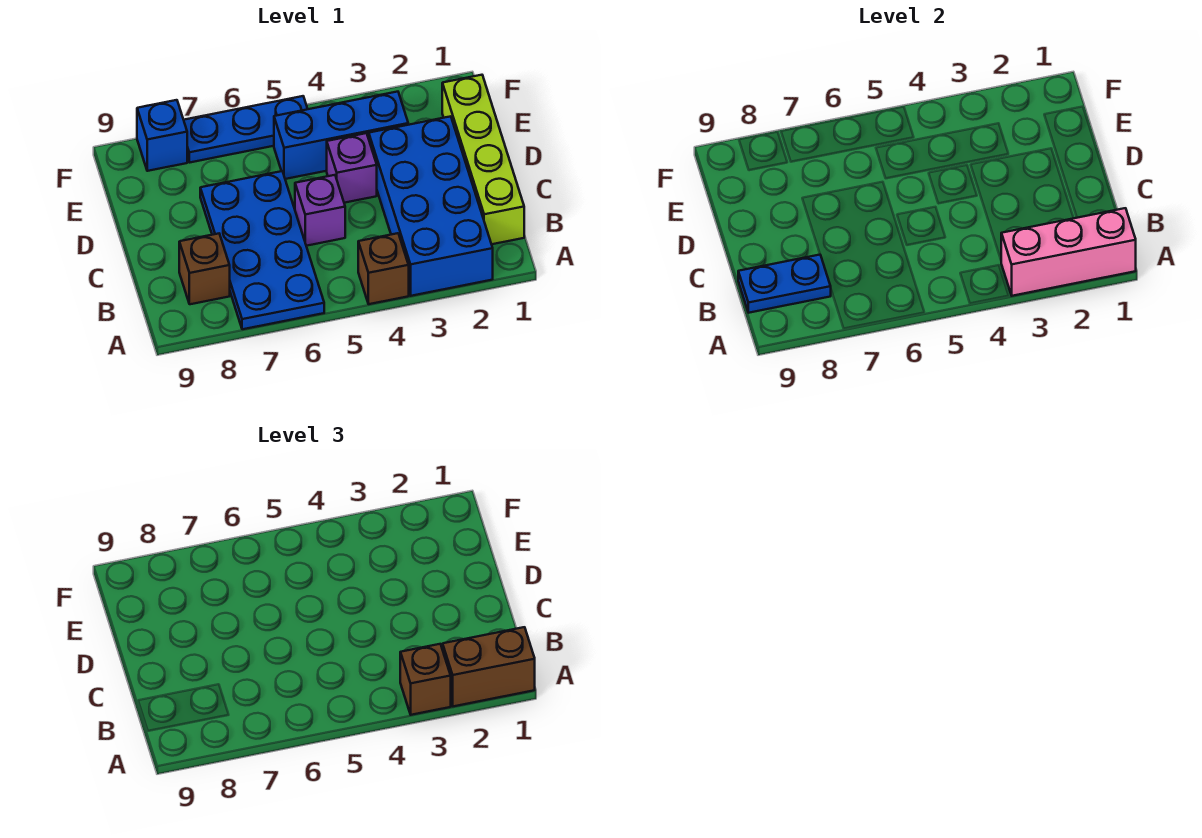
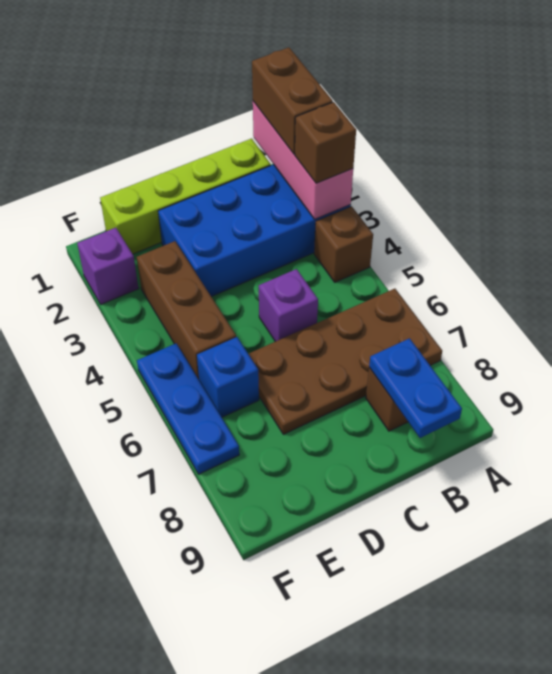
blue 2x4 plate [200,171,324,329] -> brown 2x4 plate [249,289,442,434]
purple 1x1 brick [327,133,377,203] -> purple 1x1 brick moved to [77,228,139,304]
blue 1x3 brick [274,92,408,179] -> brown 1x3 brick [137,241,236,379]
blue 1x1 brick [137,100,187,171] -> blue 1x1 brick moved to [197,337,259,417]

